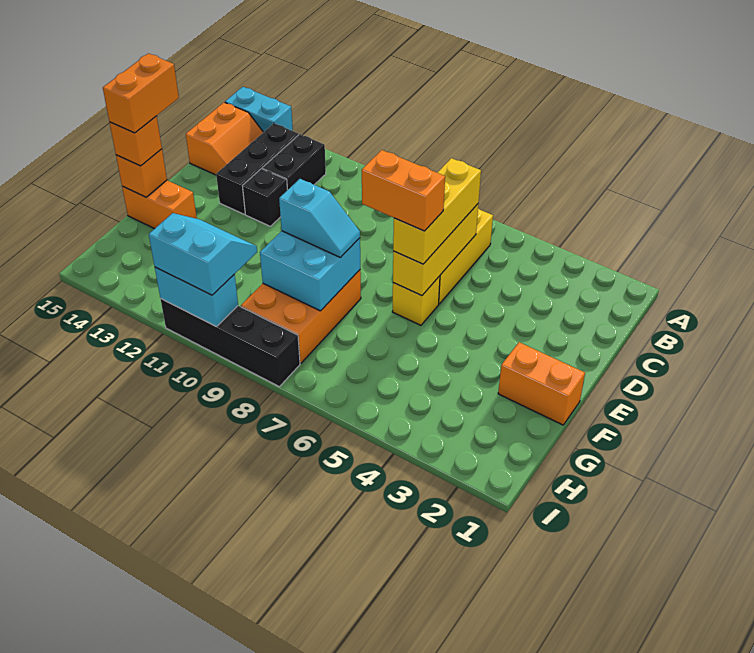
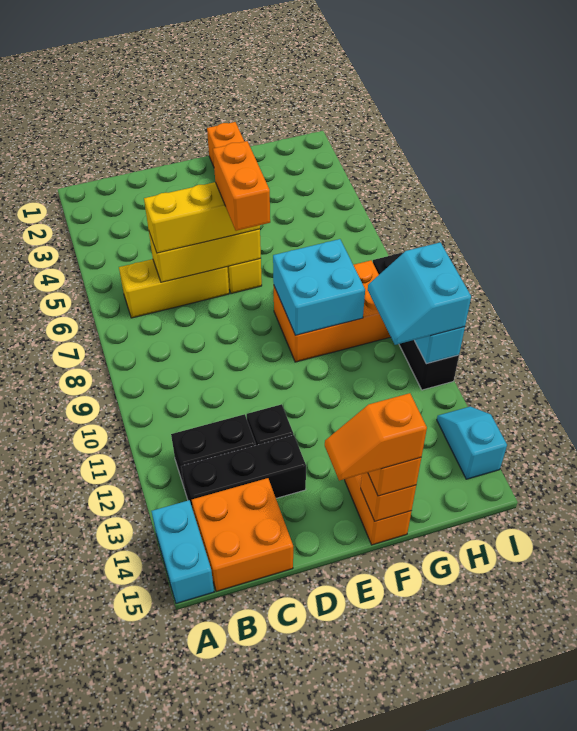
orange 2x2 slope [186,102,263,175] -> orange 2x2 brick [192,478,293,592]
orange 1x2 brick [103,53,179,133] -> orange 1x2 slope [325,393,427,481]
cyan 1x2 slope [279,179,360,258] -> cyan 1x2 slope moved to [437,406,507,479]

